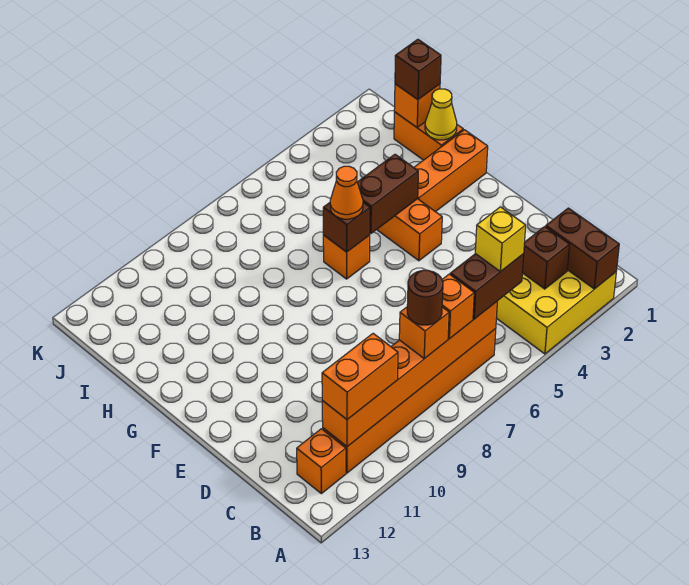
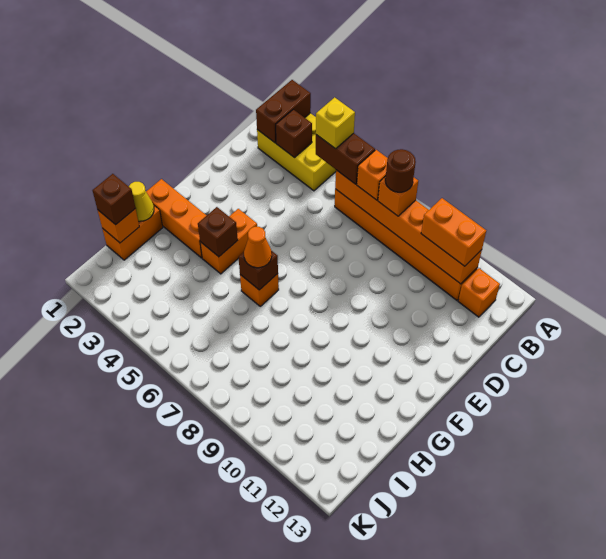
brown 1x2 brick [357,154,418,233] -> brown 1x1 brick [198,207,238,257]

